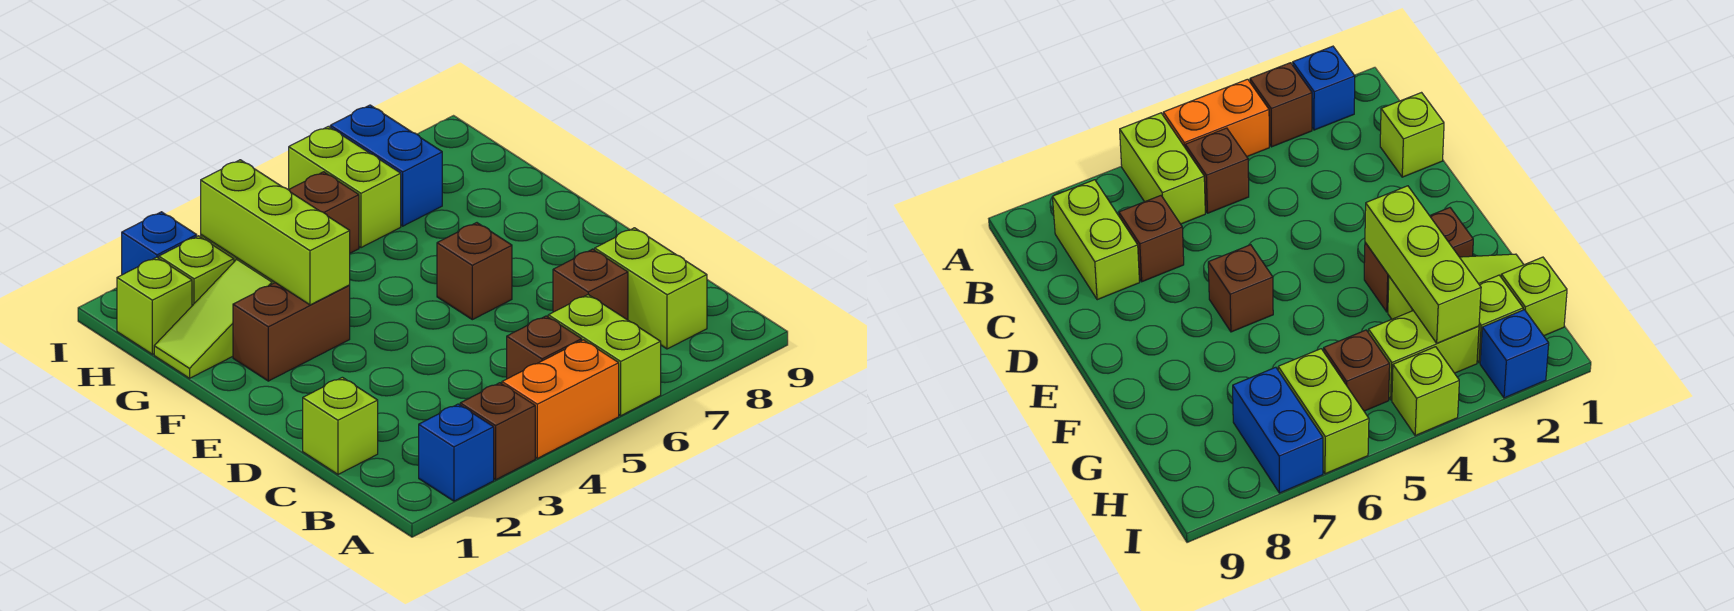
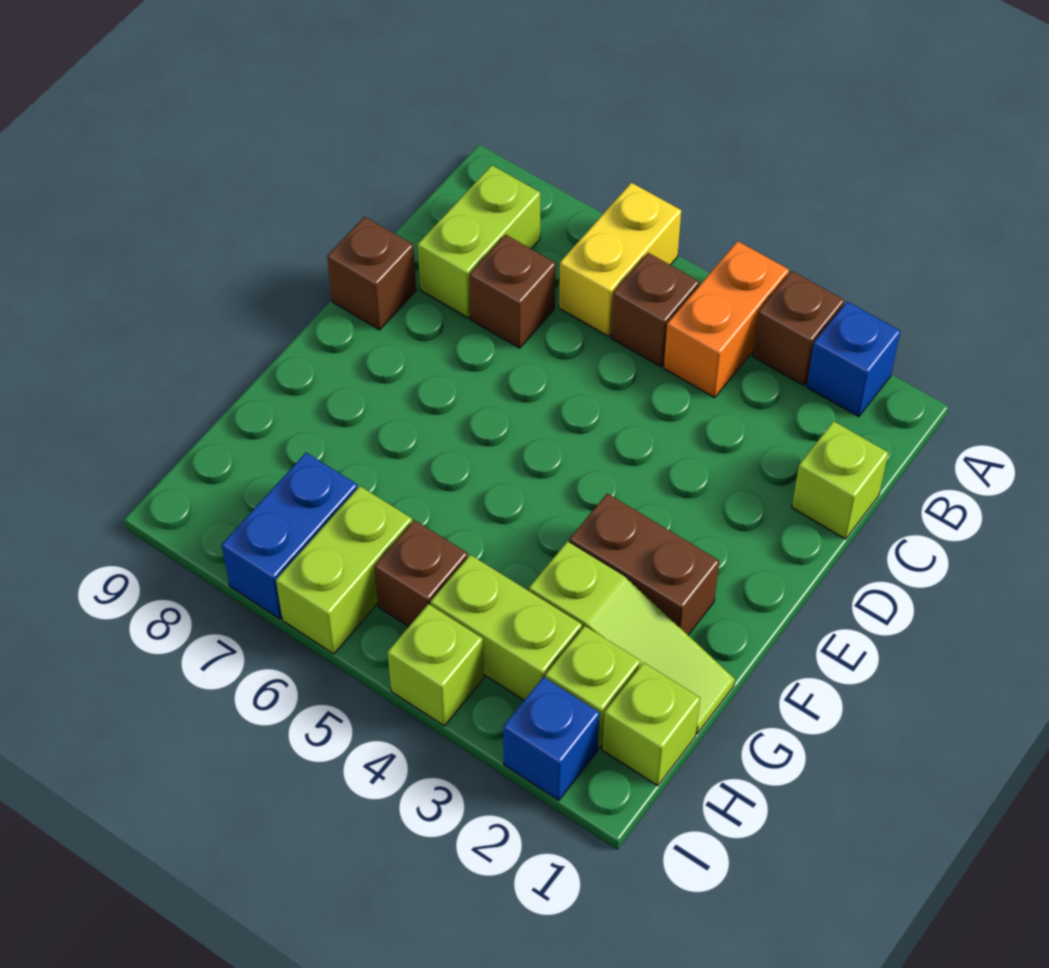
orange 1x2 brick [502,340,619,458] -> orange 1x2 brick turned to [664,241,789,398]
lime 1x2 brick [548,295,661,416] -> yellow 1x2 brick [559,183,681,336]
brown 1x1 brick [437,223,512,320] -> brown 1x1 brick moved to [327,217,416,330]
lime 1x3 brick [201,160,350,305] -> none

